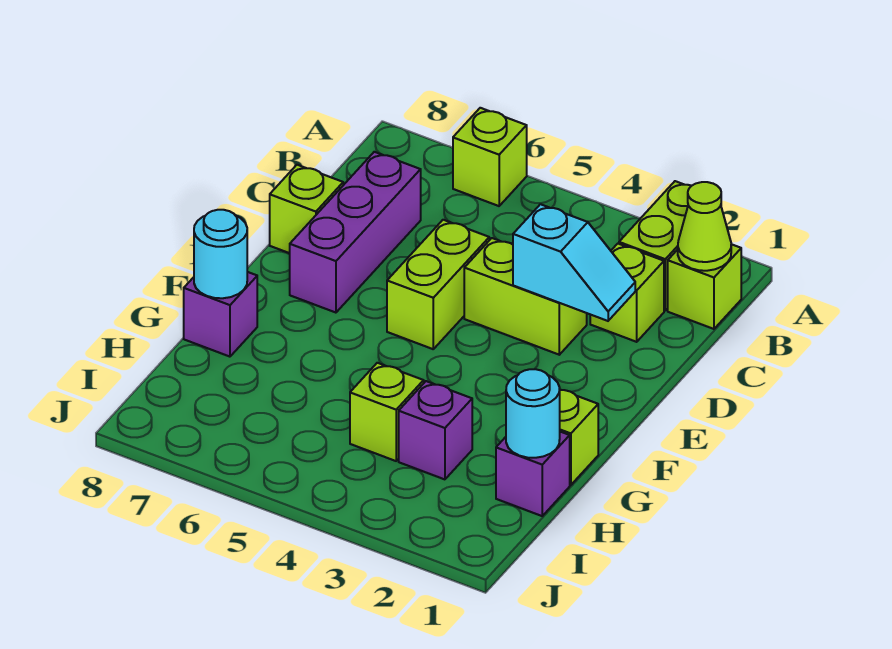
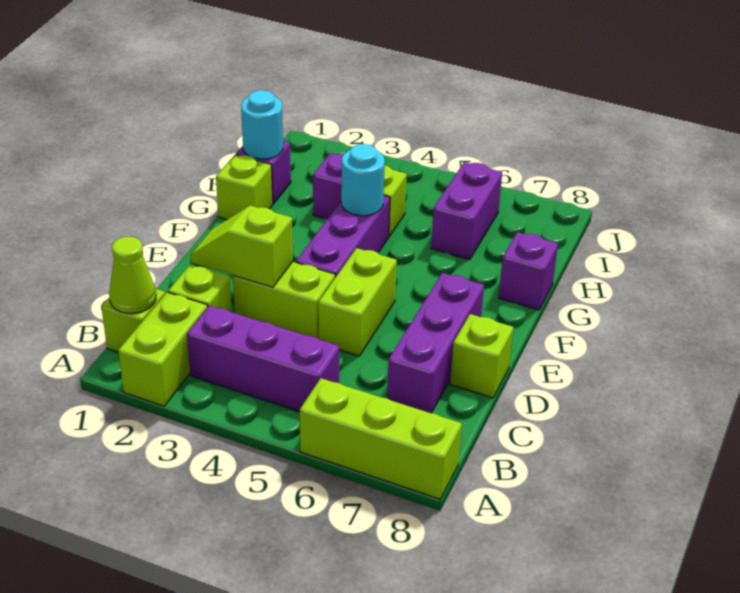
lime 1x1 brick [453,108,527,206] -> lime 1x3 brick [300,378,462,499]
none -> purple 1x3 brick [187,305,339,412]
cyan 1x2 slope [513,204,635,321] -> lime 1x2 slope [191,206,293,287]
none -> purple 1x3 brick [296,196,390,277]
cyan 1x1 round brick [194,210,247,298] -> cyan 1x1 round brick moved to [341,144,385,216]
none -> purple 1x2 brick [431,162,502,260]

